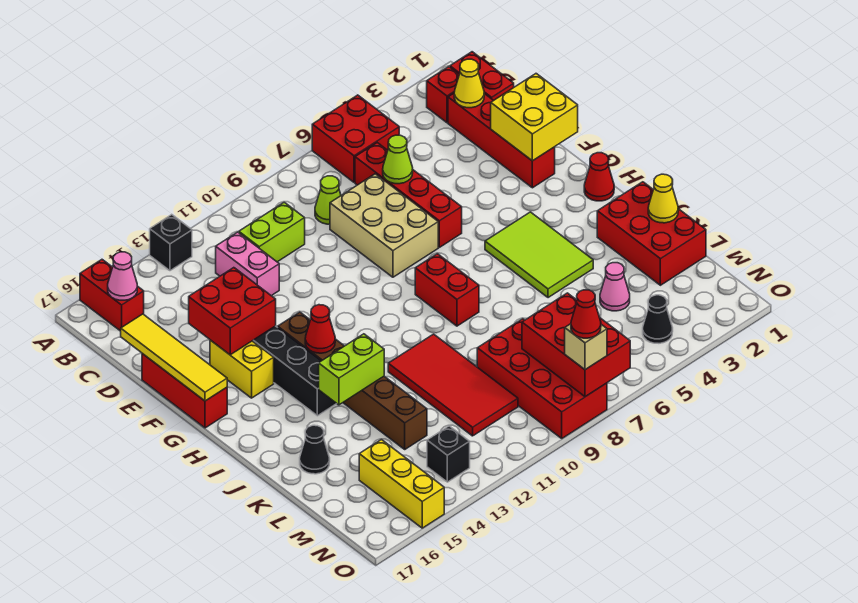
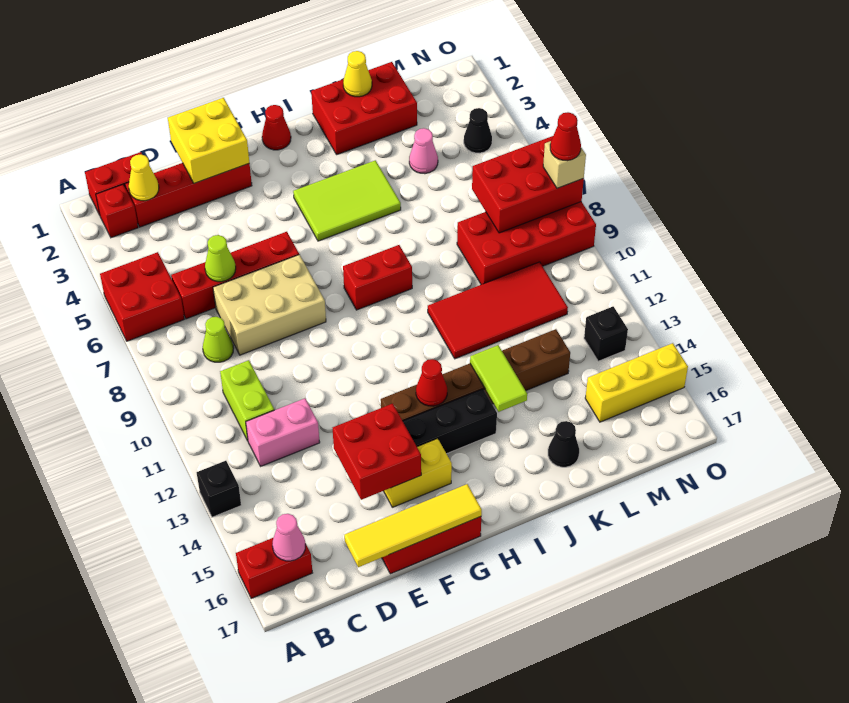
lime 1x2 brick [319,334,384,405] -> lime 1x2 tile [470,345,527,412]

